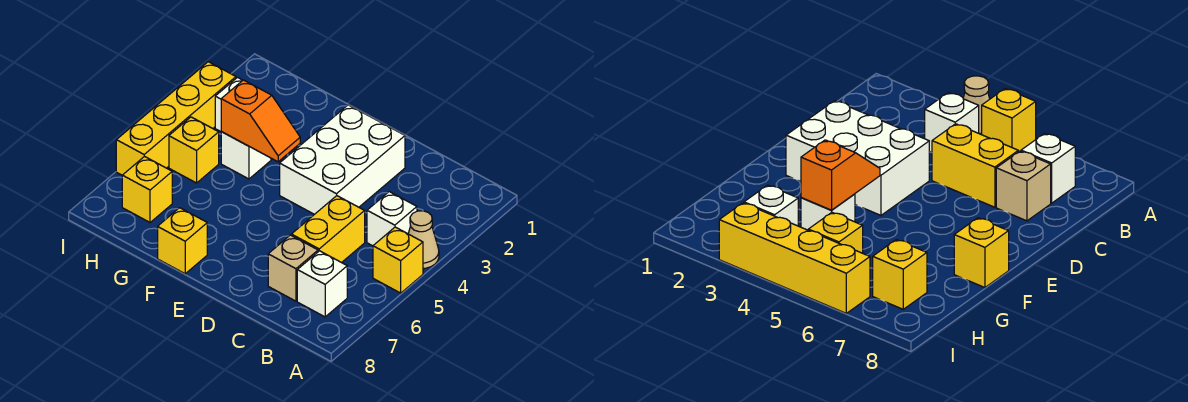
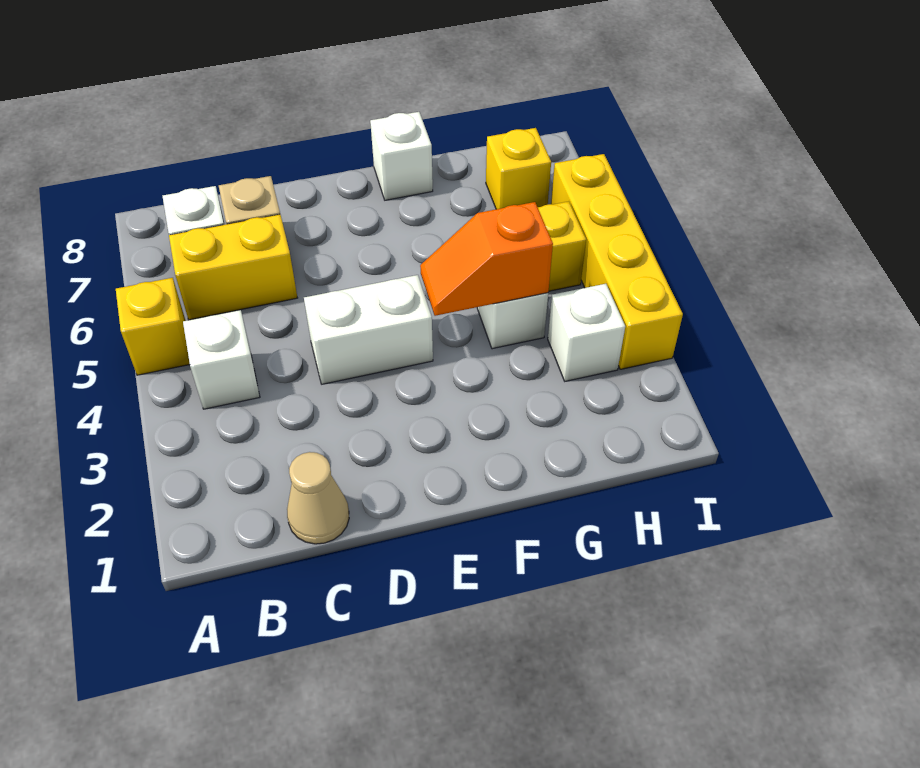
tan 1x1 cone [408,211,439,268] -> tan 1x1 cone moved to [287,452,349,544]
yellow 1x2 brick [291,196,365,263] -> yellow 1x2 brick turned to [169,214,297,320]
white 2x3 brick [280,105,405,214] -> white 1x2 brick [304,275,433,384]
yellow 1x1 brick [158,208,207,274] -> white 1x1 brick [370,112,433,200]

